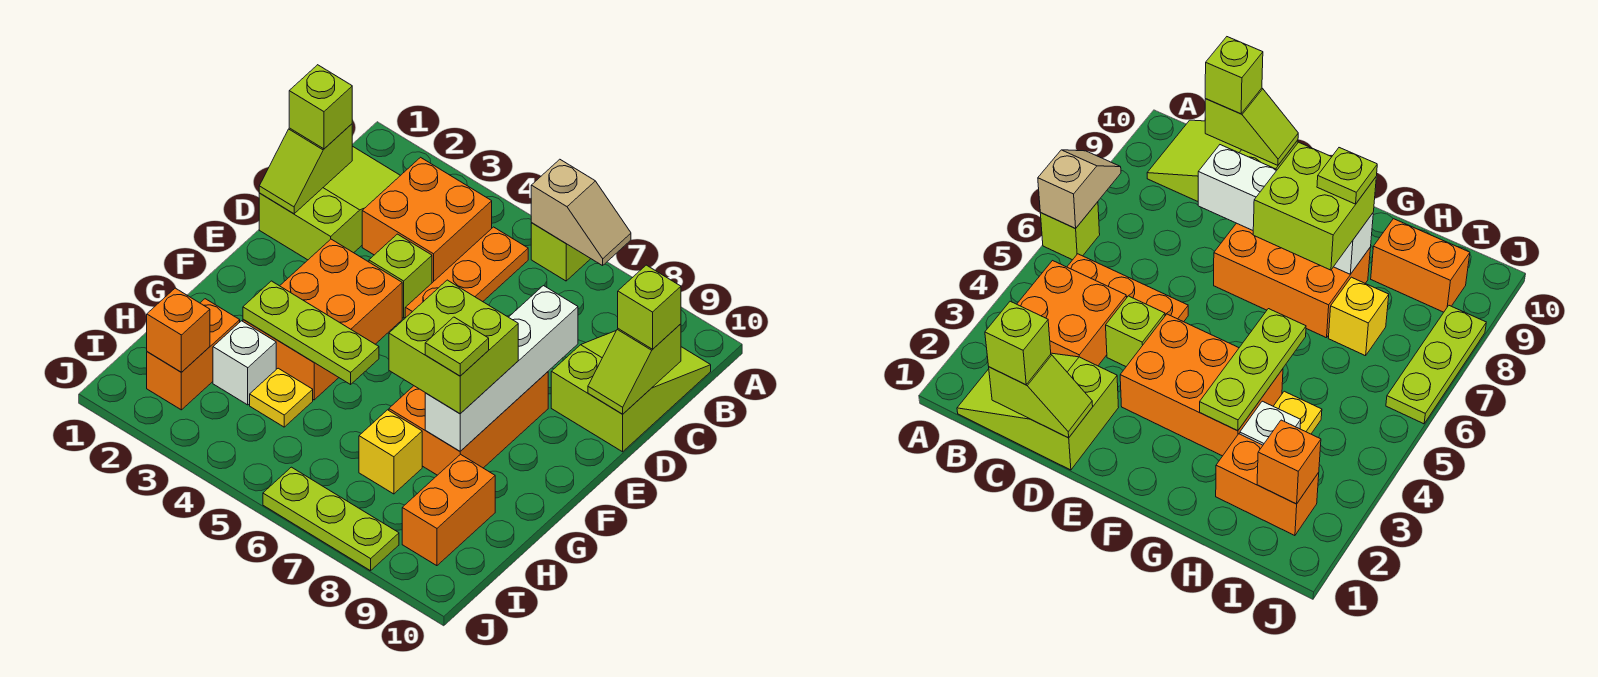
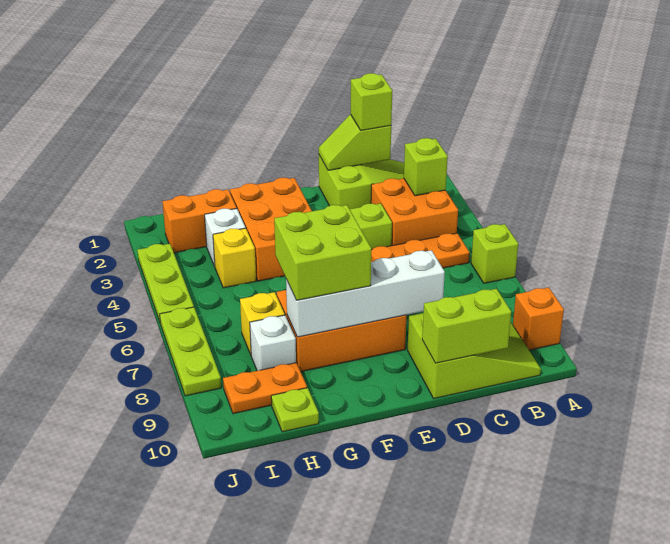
tan 1x2 slope [531,159,631,266] -> none
lime 1x2 slope [588,324,681,414] -> lime 1x2 brick [422,289,511,363]
lime 1x1 brick [618,265,681,349] -> lime 1x1 brick moved to [404,138,448,196]
orange 2x3 brick [243,239,402,400] -> orange 2x3 brick turned to [230,178,312,281]
lime 1x3 plate [243,281,379,384] -> lime 1x3 plate moved to [137,244,194,322]
lime 1x1 plate [425,317,489,376] -> lime 1x1 plate moved to [271,388,319,432]
yellow 1x1 plate [250,368,313,427] -> yellow 1x1 brick [213,228,256,288]
none -> white 1x1 brick [250,315,296,371]
orange 1x2 brick [402,454,495,566] -> orange 1x2 plate [223,363,307,414]
orange 1x1 brick [147,288,210,372] -> orange 1x1 brick moved to [513,287,564,350]

